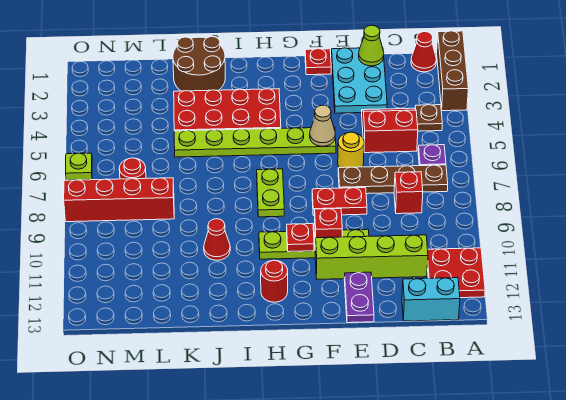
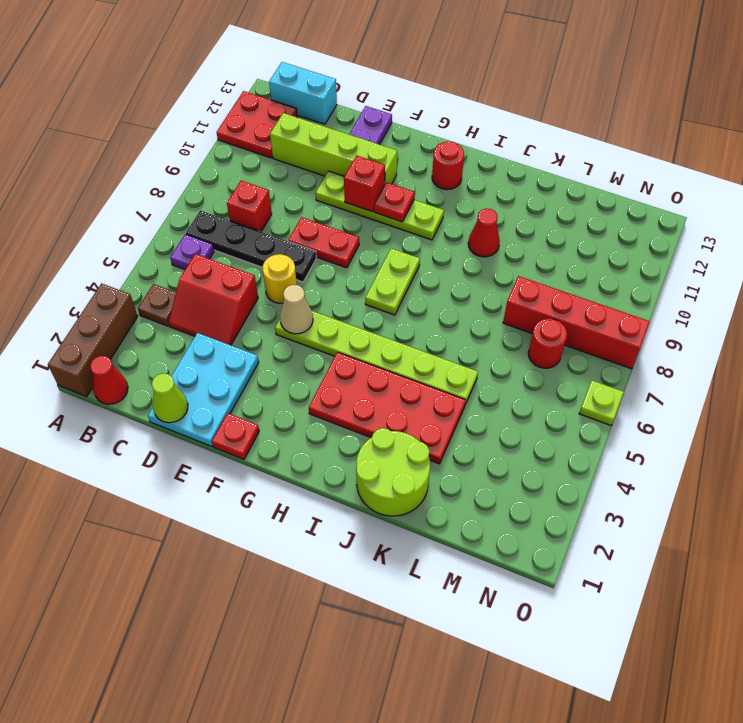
brown 1x4 plate [338,165,448,194] -> black 1x4 plate [186,210,316,282]
brown 2x2 round brick [173,37,225,91] -> lime 2x2 round brick [356,428,430,516]

